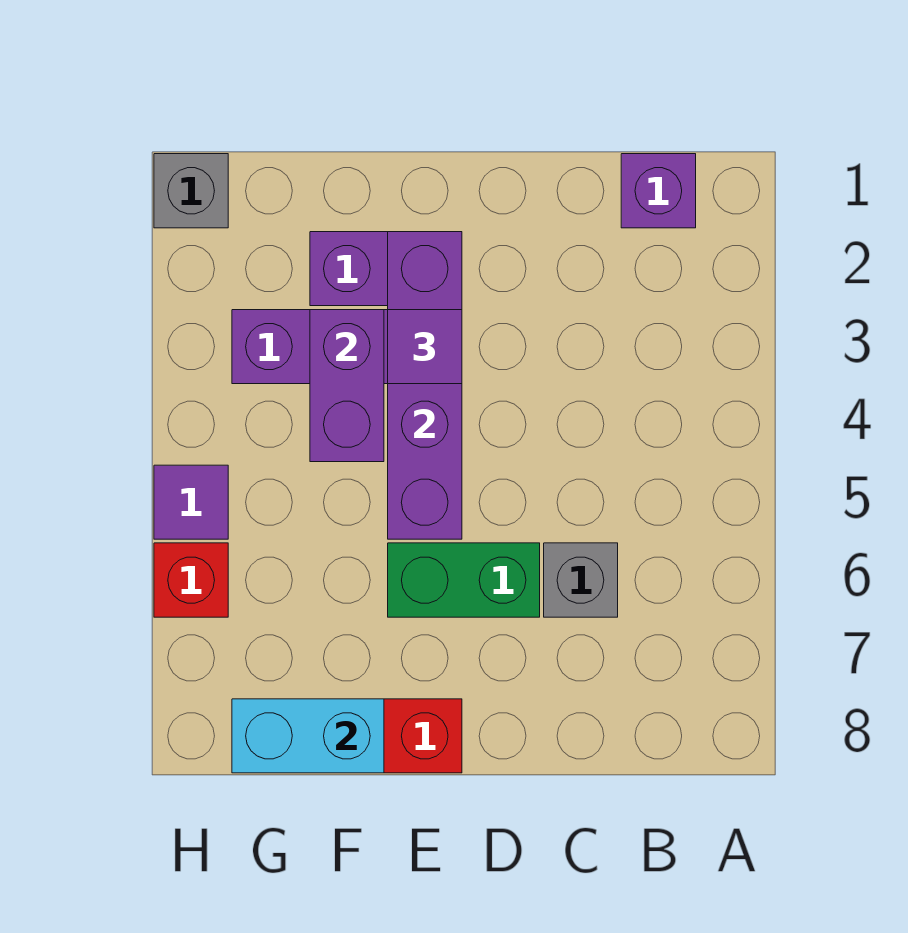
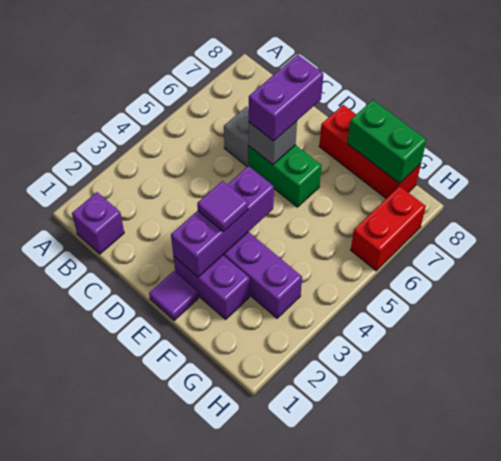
purple 1x4 brick [388,232,462,539] -> purple 1x3 brick [171,166,274,277]
purple 1x2 brick [310,310,384,462] -> purple 1x2 brick moved to [249,55,323,141]
cyan 1x2 brick [232,699,384,773] -> green 1x2 brick [347,100,426,184]
grey 1x1 brick [154,154,228,228] -> grey 1x1 brick moved to [249,121,297,165]
purple 1x1 tile [154,465,228,539] -> purple 1x1 tile moved to [149,271,199,321]
red 1x1 brick [154,543,228,617] -> red 1x2 brick [351,186,426,271]

